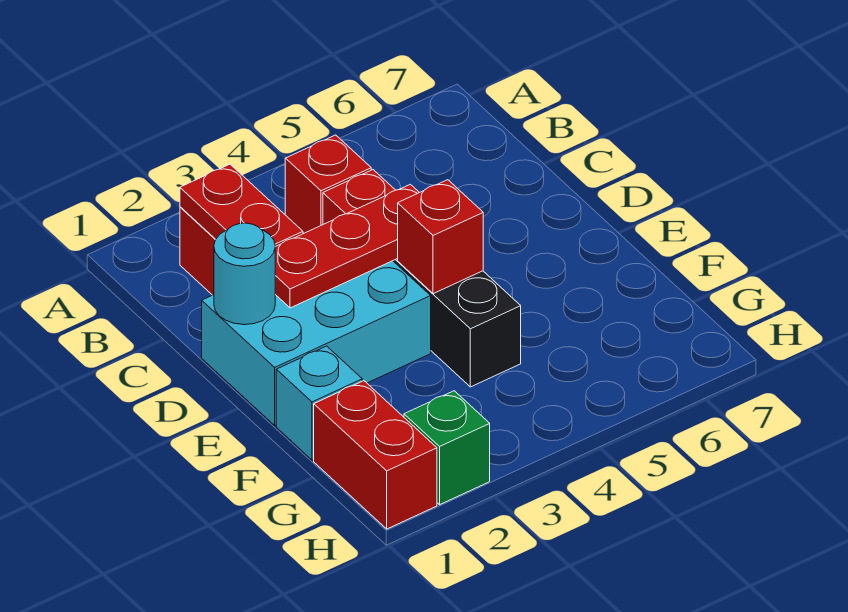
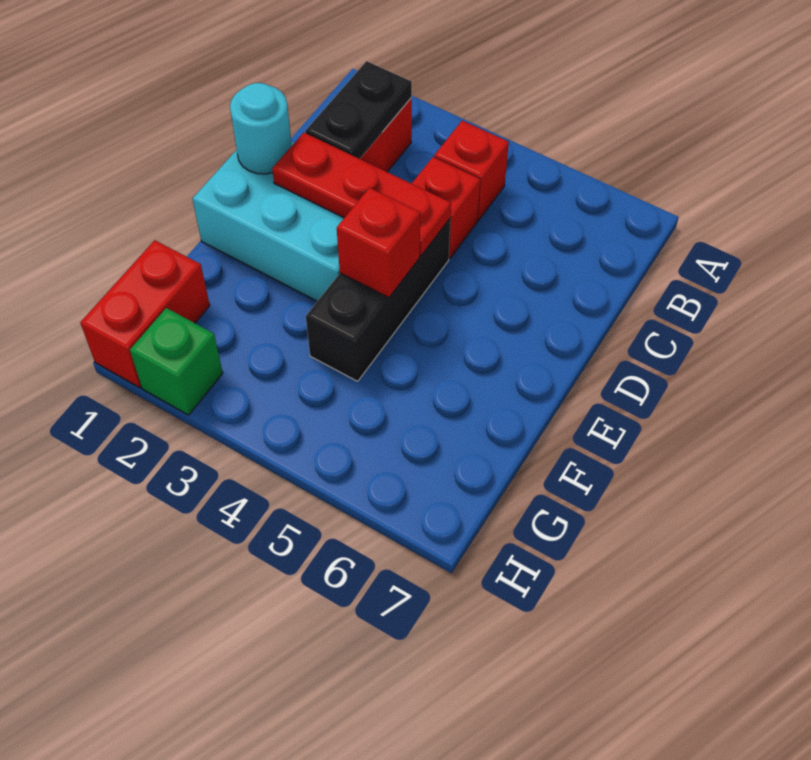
red 1x2 plate [180,164,303,247] -> black 1x2 plate [305,61,412,159]
cyan 1x1 brick [276,346,362,460] -> none

